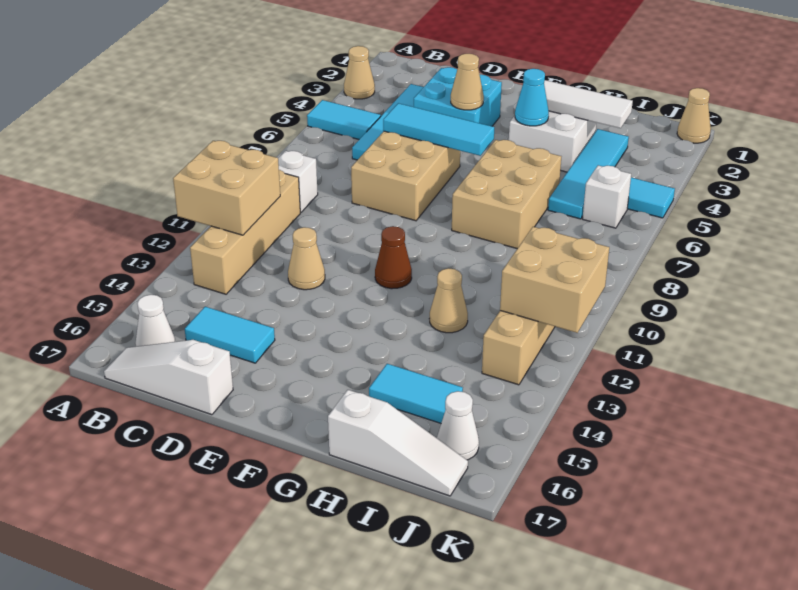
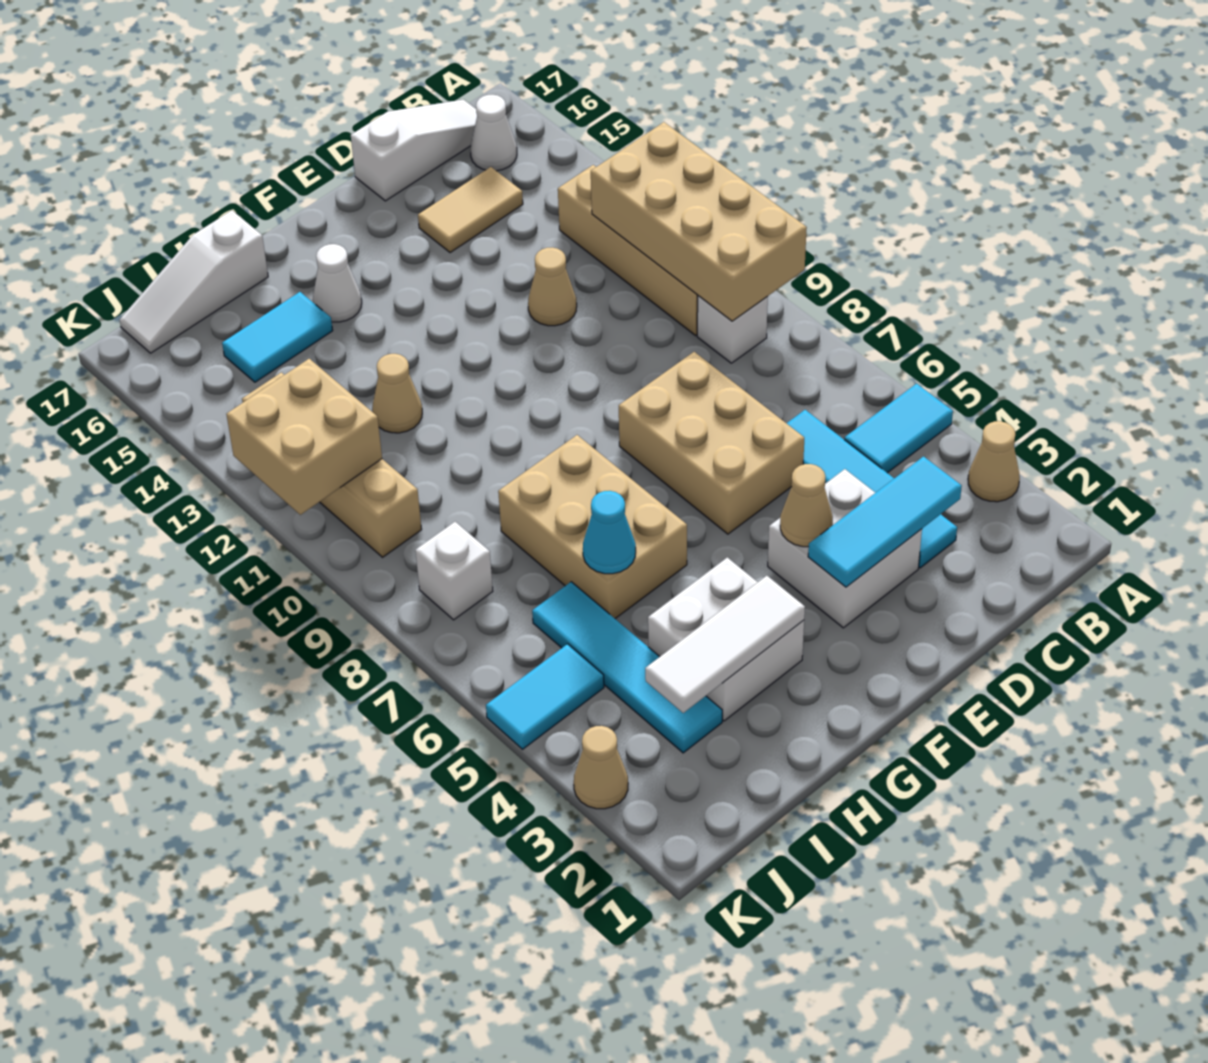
tan 2x2 brick [173,141,280,235] -> tan 2x4 brick [591,122,807,321]
cyan 1x2 tile [185,307,275,363] -> tan 1x2 tile [418,167,523,253]
cyan 2x2 brick [414,67,502,126] -> white 2x2 brick [768,469,922,628]
cyan 1x3 tile [383,103,494,156] -> cyan 1x3 tile moved to [808,457,962,587]
brown 1x1 cone [375,226,412,289] -> none
cyan 1x1 cone [515,69,549,126] -> cyan 1x1 cone moved to [583,491,636,574]
white 1x1 brick [583,165,631,228] -> white 1x1 brick moved to [415,522,493,620]
white 1x1 cone [437,391,479,460] -> white 1x1 cone moved to [313,244,362,322]
tan 1x1 cone [677,88,711,143] -> tan 1x1 cone moved to [574,726,628,809]

